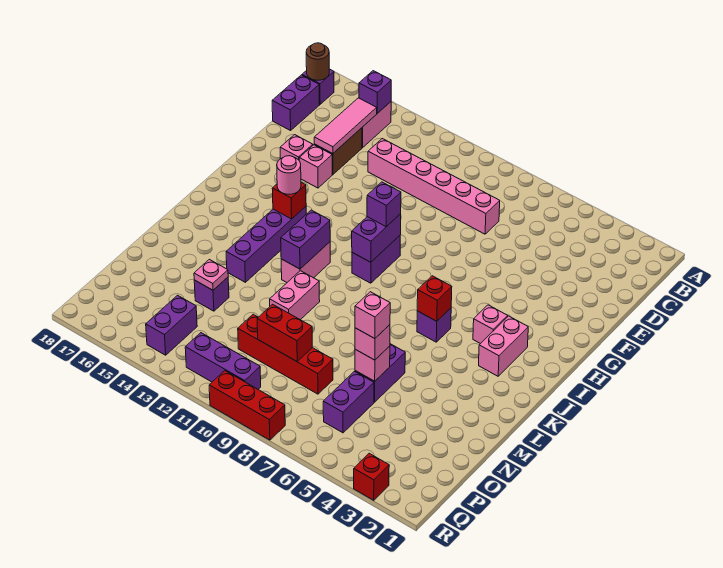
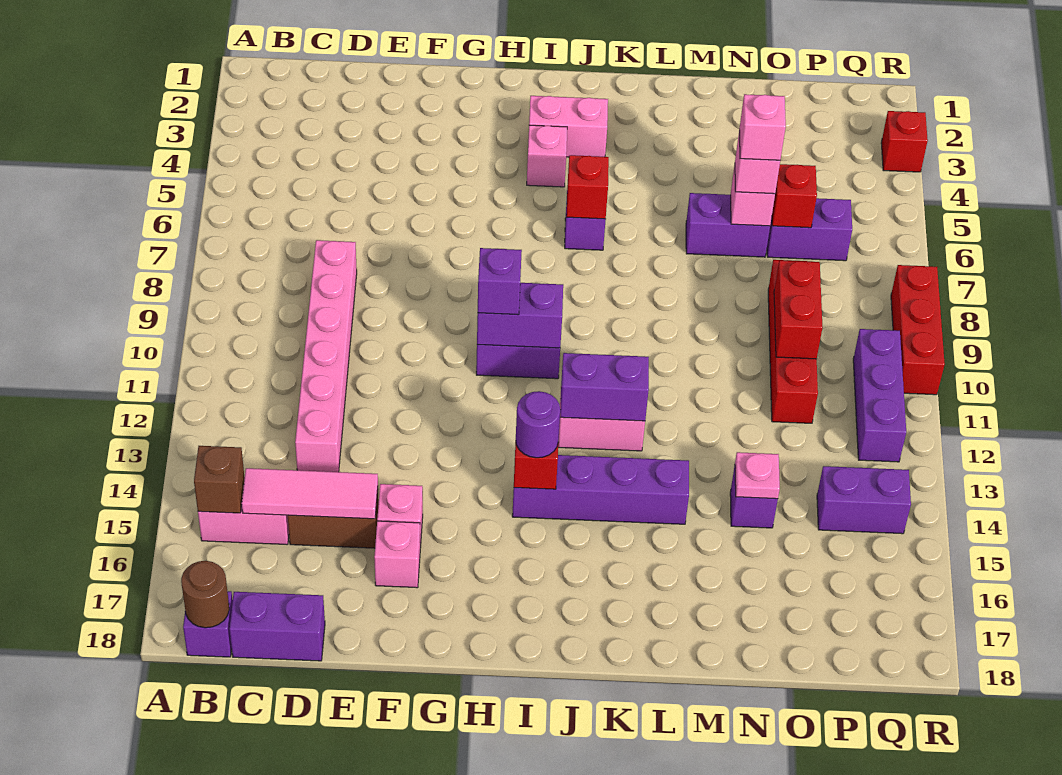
purple 1x1 brick [359,71,391,113] -> brown 1x1 brick [194,446,245,513]
pink 1x1 round brick [277,156,301,194] -> purple 1x1 round brick [516,391,560,458]
pink 1x2 brick [270,271,320,320] -> none
none -> red 1x1 brick [772,164,817,228]

